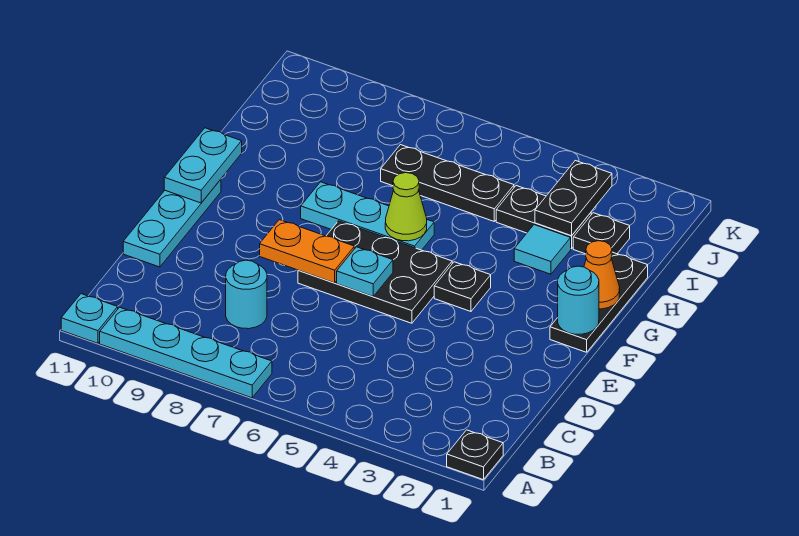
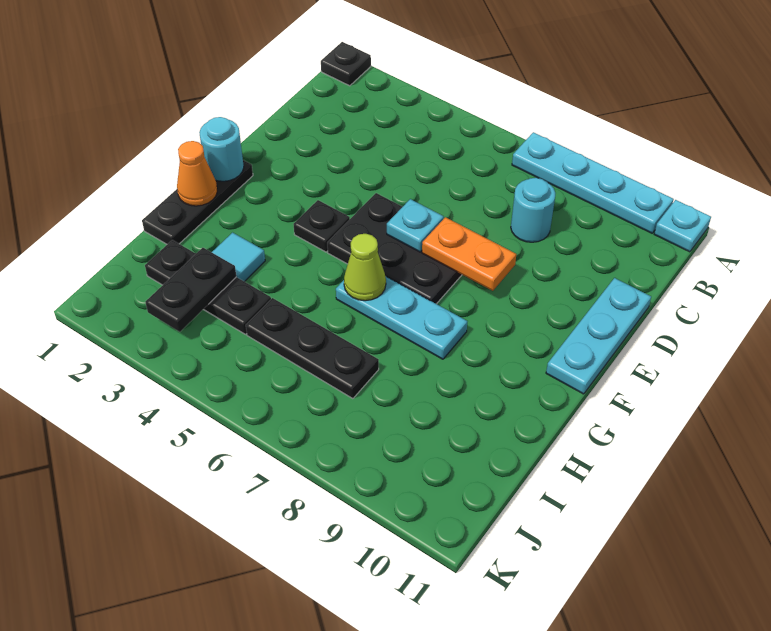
cyan 1x2 plate [164,128,242,203] -> none

